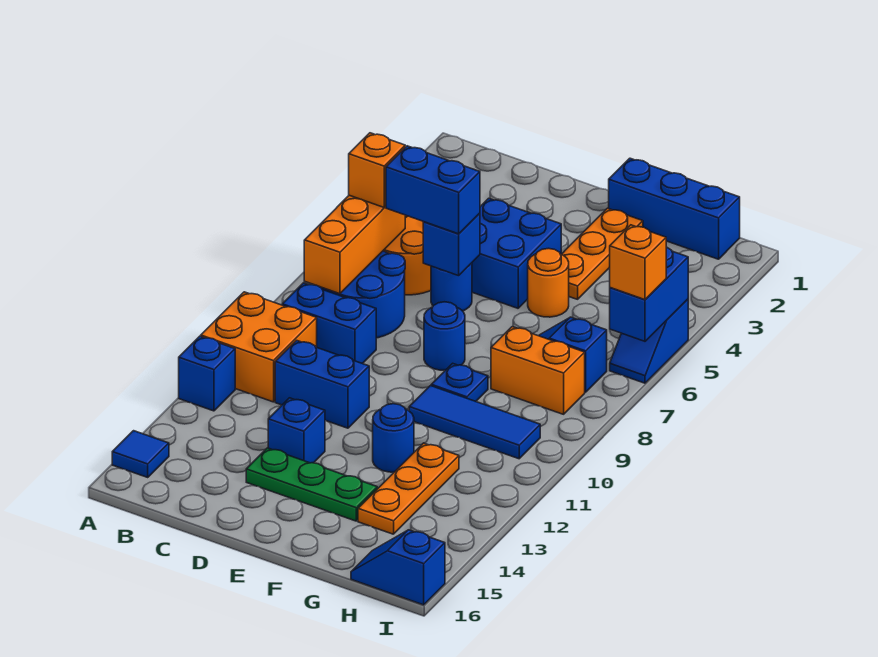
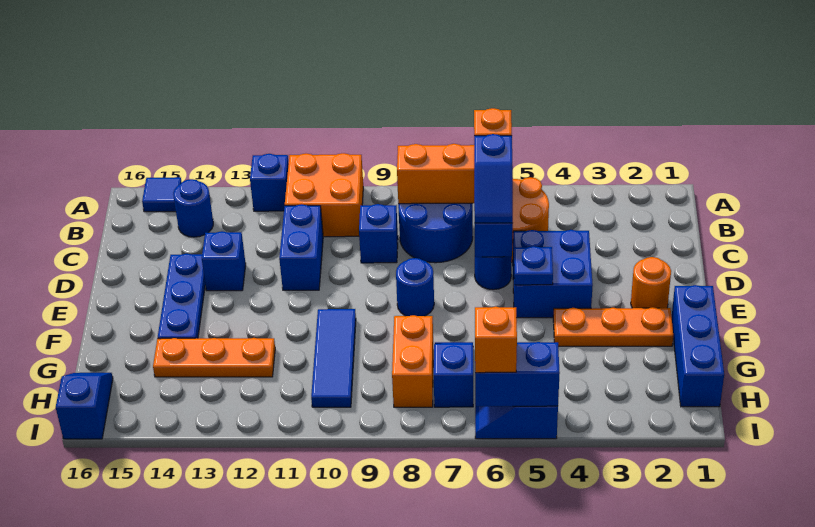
blue 1x2 brick [282,283,376,364] -> blue 1x1 brick [359,204,398,263]
blue 1x2 brick [386,146,480,234] -> blue 1x2 slope [474,134,513,223]
green 1x3 plate [246,448,377,521] -> blue 1x3 plate [158,254,205,339]
orange 1x1 round brick [528,248,569,317] -> orange 1x1 round brick moved to [631,257,671,308]
blue 1x1 plate [431,363,488,401] -> blue 1x1 plate moved to [514,246,553,285]
blue 1x1 round brick [373,404,414,472] -> blue 1x1 round brick moved to [173,179,213,237]

